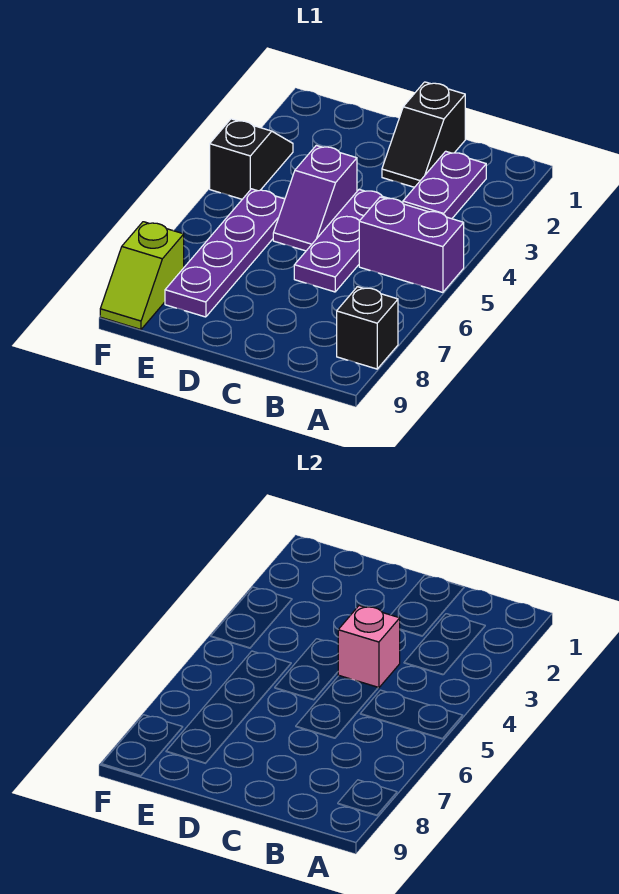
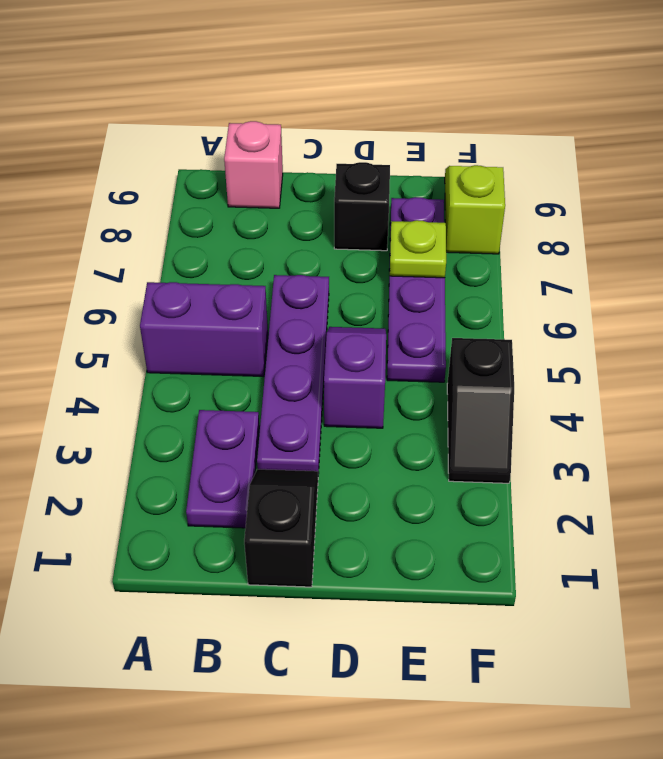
black 1x1 brick [337,287,398,369] -> black 1x1 brick moved to [334,162,390,251]
purple 1x3 plate [294,189,389,292] -> purple 1x4 plate [257,275,329,474]
pink 1x1 brick [338,606,400,688] -> pink 1x1 brick moved to [224,121,283,208]
none -> lime 1x1 plate [390,220,446,278]

